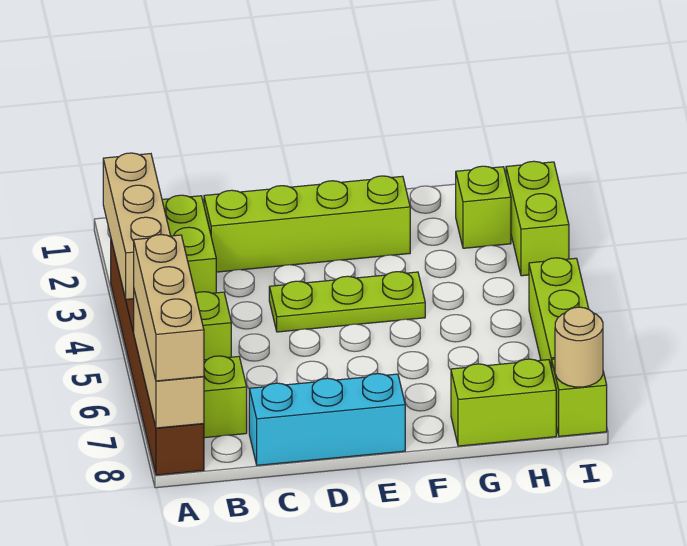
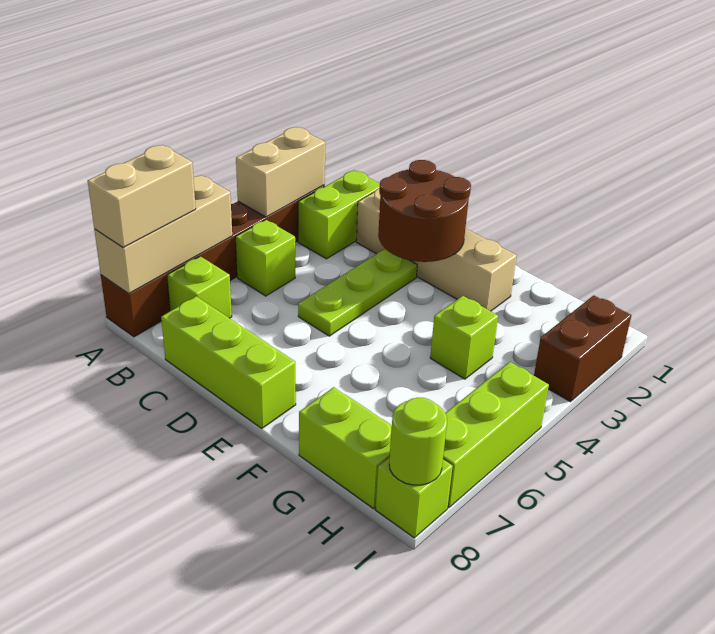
tan 1x3 brick [103,153,171,299] -> tan 1x2 brick [236,127,325,217]
tan 1x3 brick [134,235,204,381] -> tan 1x2 brick [88,145,196,248]
lime 1x4 brick [204,176,410,272] -> tan 1x4 brick [356,189,517,311]
cyan 1x3 brick [249,374,405,465] -> lime 1x3 brick [161,296,296,428]
none -> brown 2x2 round brick [378,160,471,262]
lime 1x3 plate [269,272,425,332] -> lime 1x3 plate turned to [298,249,417,336]
lime 1x1 brick [456,166,511,248] -> lime 1x1 brick moved to [430,296,498,379]
lime 1x2 brick [506,161,569,276] -> brown 1x2 brick [534,295,631,402]
tan 1x1 round brick [555,307,603,387] -> lime 1x1 round brick [389,398,447,485]

